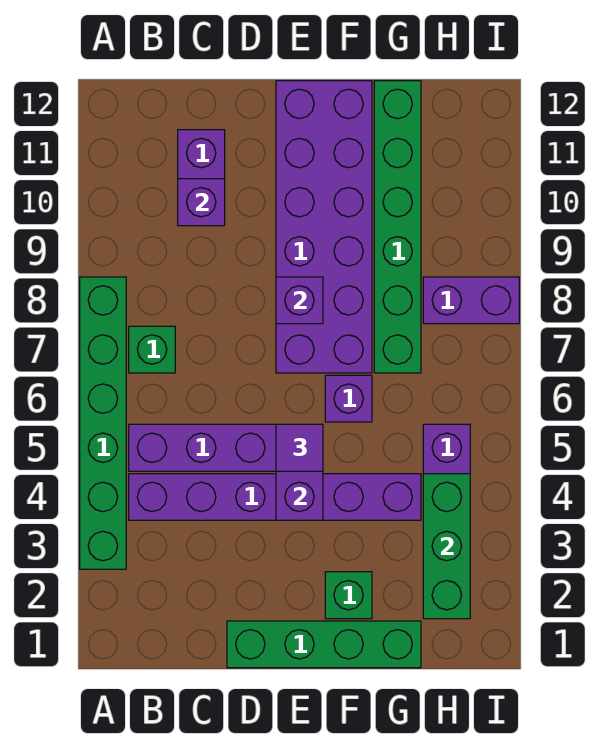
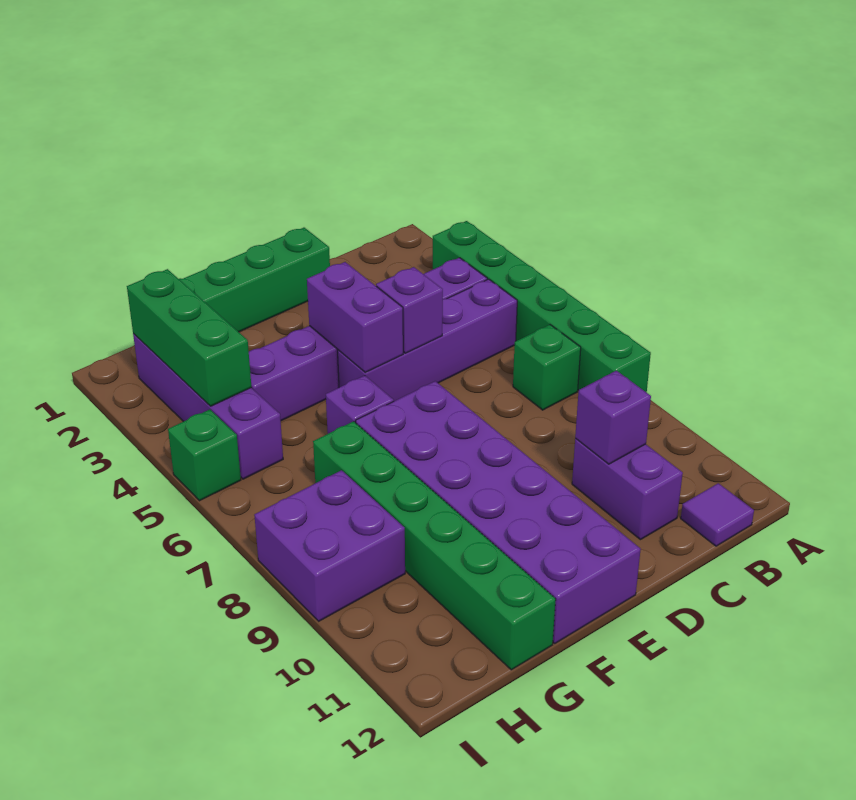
purple 1x1 tile [276,424,323,471] -> purple 1x1 tile moved to [681,483,754,546]
purple 1x1 brick [276,277,323,324] -> purple 1x1 brick moved to [376,267,443,353]
green 1x1 brick [325,572,372,619] -> green 1x1 brick moved to [168,409,241,501]
purple 1x2 brick [423,277,519,324] -> purple 2x2 brick [254,470,405,621]

